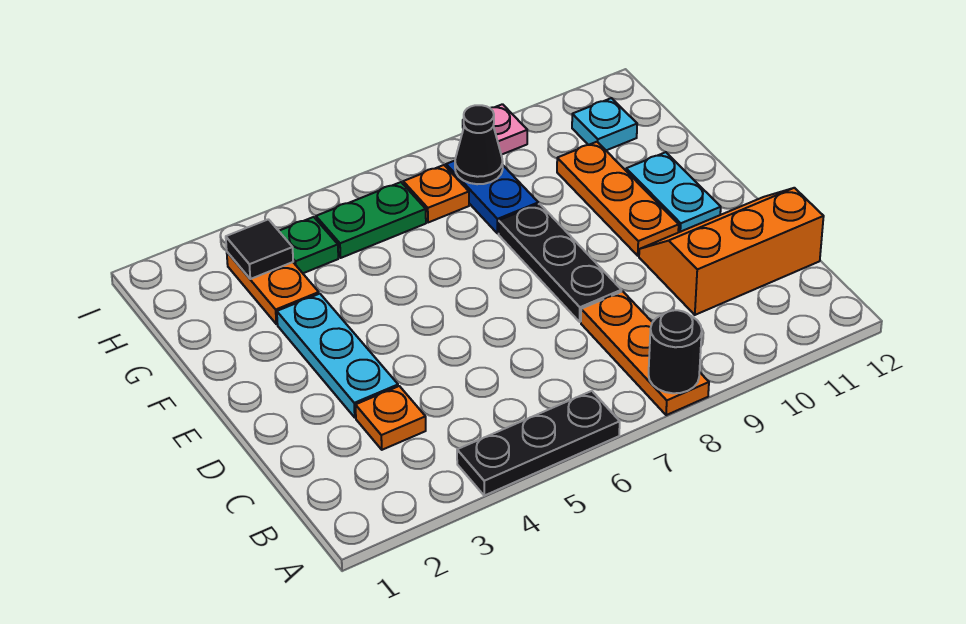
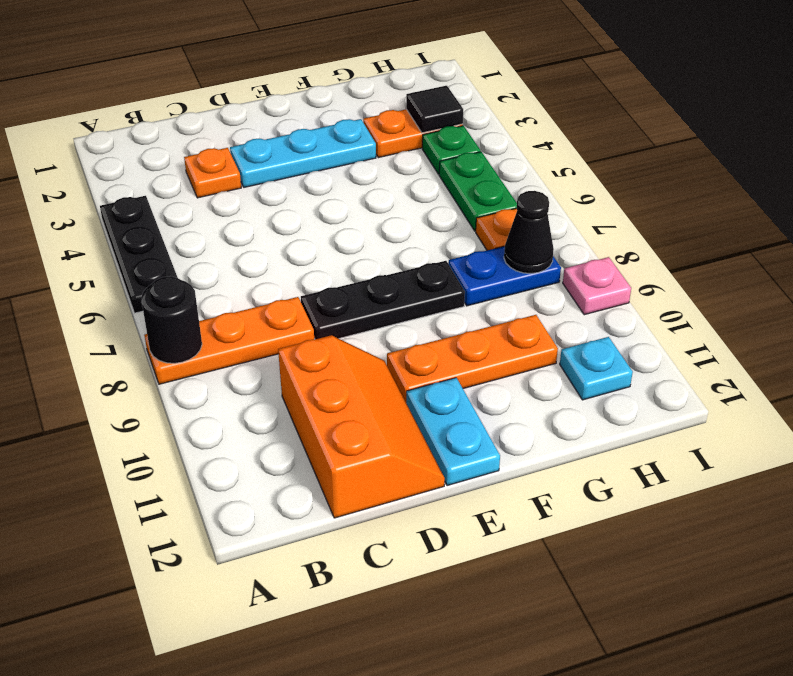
cyan 1x2 plate [626,152,721,232] -> cyan 1x2 plate turned to [406,378,500,486]

